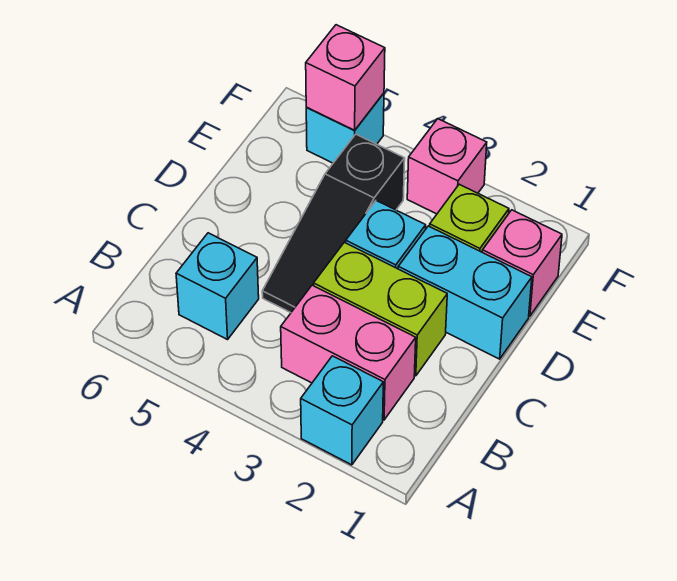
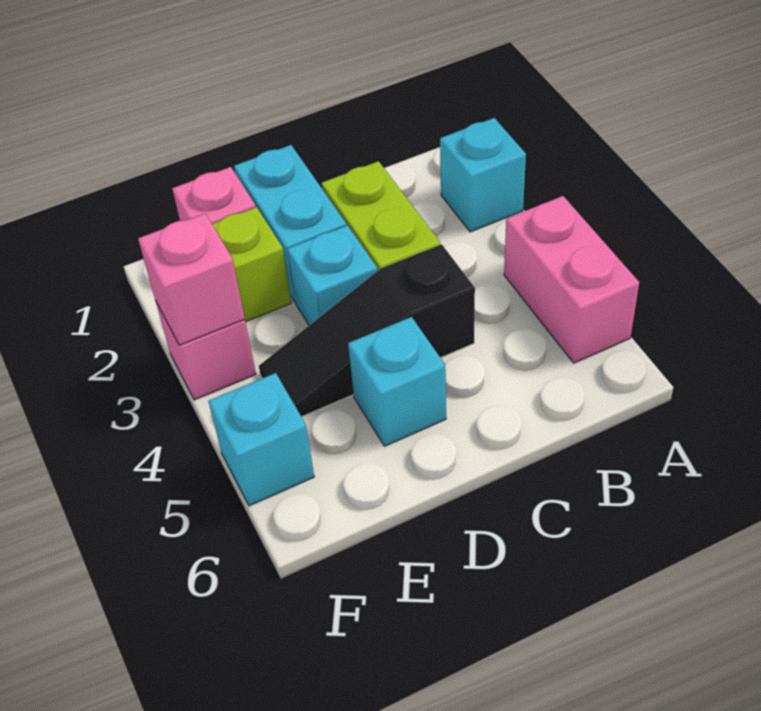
pink 1x2 brick [281,285,416,420] -> pink 1x2 brick moved to [504,196,639,363]
cyan 1x1 brick [176,233,259,340] -> cyan 1x1 brick moved to [348,317,446,446]
black 1x3 slope [262,134,405,313] -> black 1x3 slope turned to [259,244,475,417]
pink 1x1 brick [306,25,385,130] -> pink 1x1 brick moved to [138,213,245,345]

